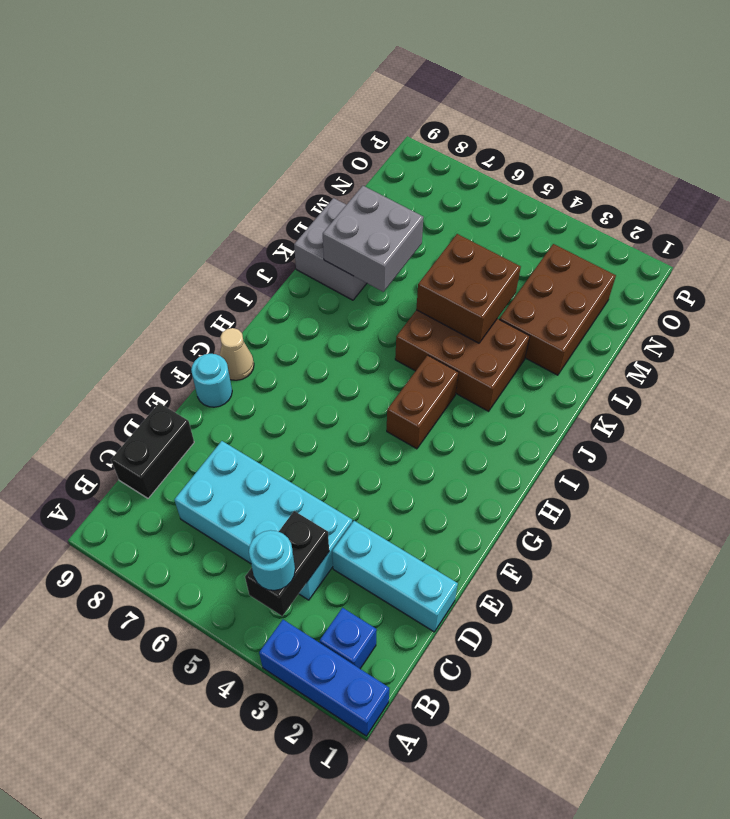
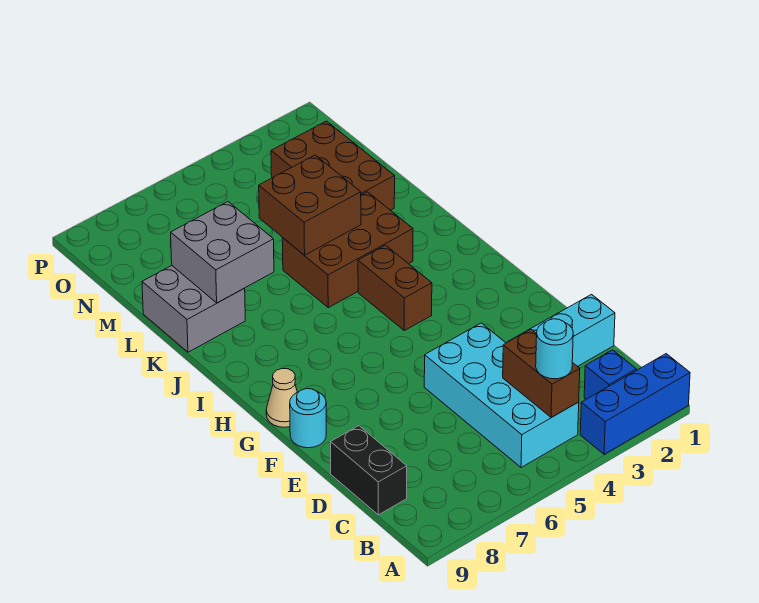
black 1x2 brick [245,511,329,616] -> brown 1x2 brick [503,329,580,418]
cyan 2x4 brick [174,441,352,600] -> cyan 2x4 brick turned to [424,323,579,467]

